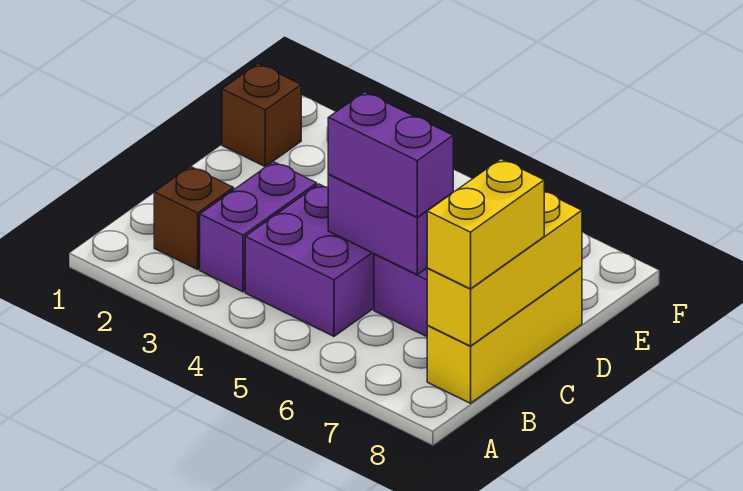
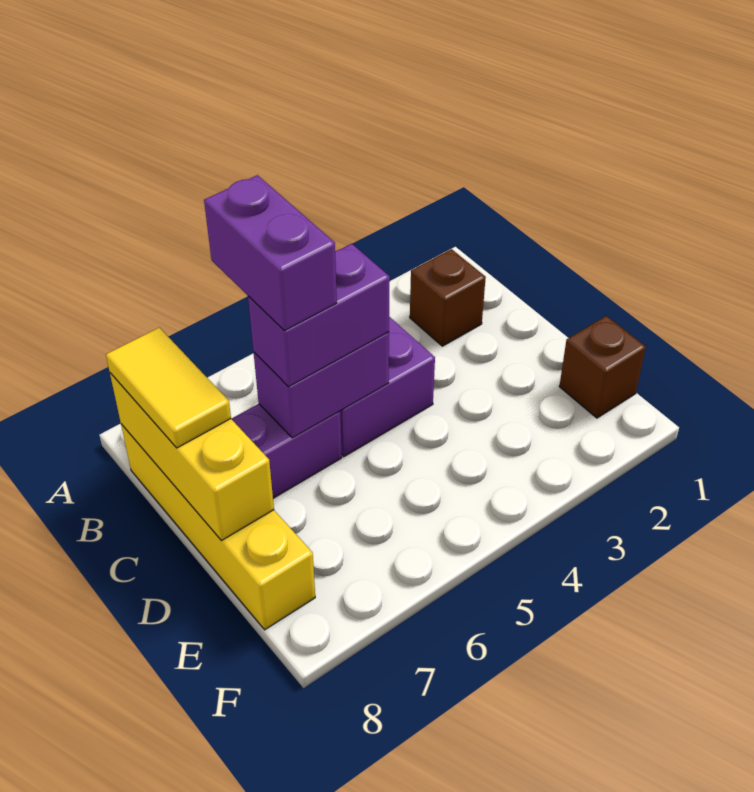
purple 1x2 brick [200,162,317,292] -> purple 1x2 brick moved to [204,175,337,331]
yellow 1x3 brick [427,267,582,403] -> yellow 1x4 brick [121,424,315,630]
yellow 1x2 brick [427,159,544,289] -> yellow 1x2 tile [106,328,231,448]

